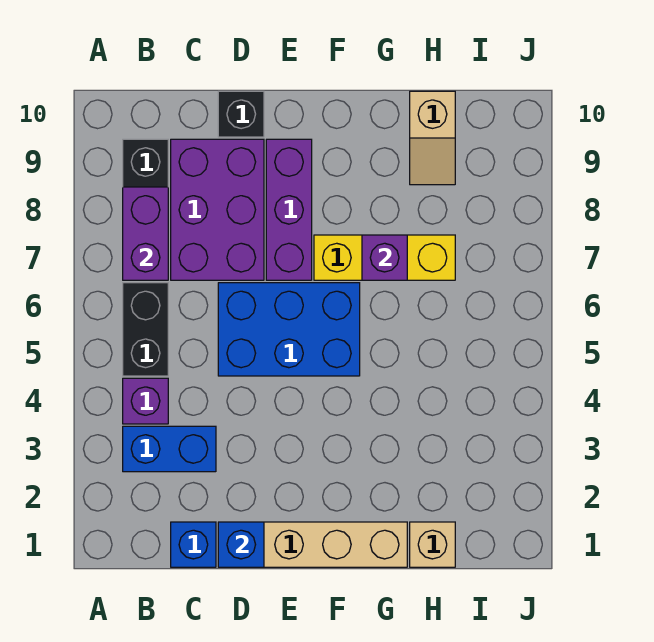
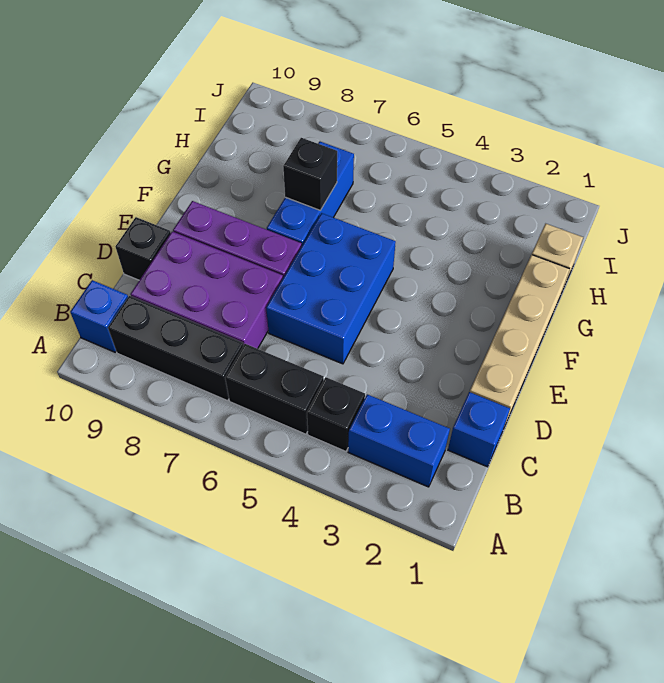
blue 1x2 brick [123,426,216,472] -> blue 1x2 brick turned to [348,394,450,487]
purple 1x1 brick [123,378,168,424] -> black 1x1 brick [307,377,365,451]
purple 1x2 brick [123,187,168,280] -> none
blue 1x1 brick [218,522,264,567] -> blue 1x1 brick moved to [70,280,128,352]
yellow 1x3 brick [314,235,455,280] -> blue 1x3 brick [267,142,354,245]
purple 1x1 brick [362,235,407,280] -> black 1x1 brick [283,138,337,210]
tan 1x2 slope [410,91,455,185] -> none

